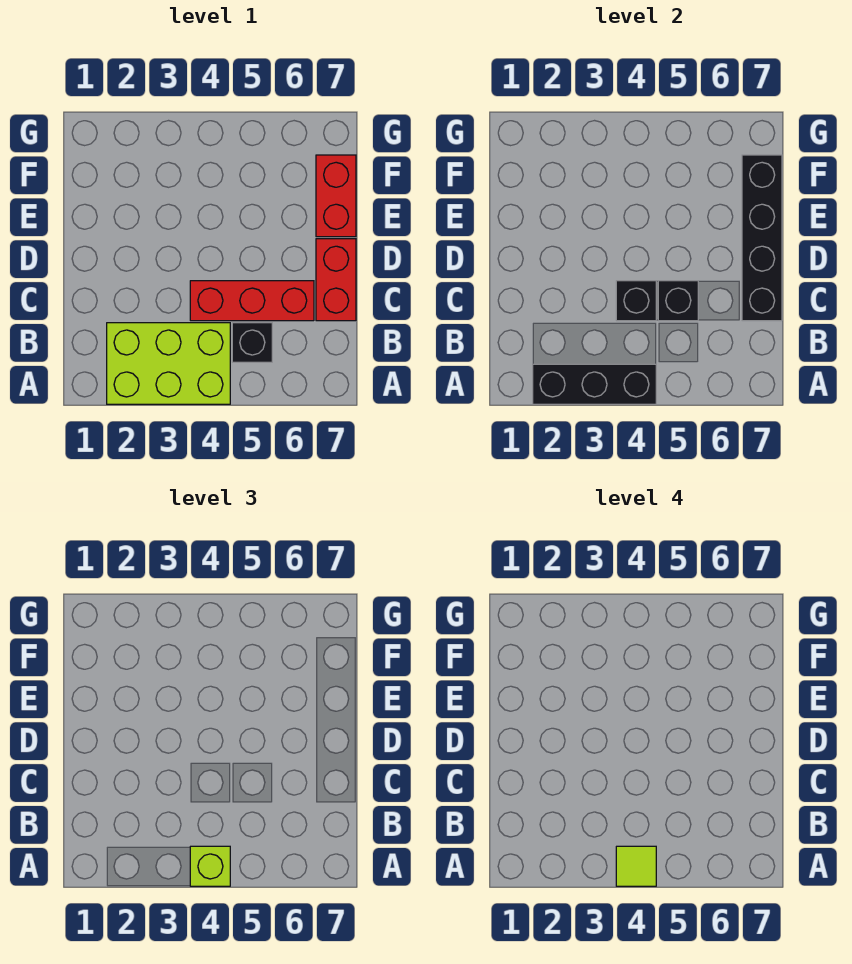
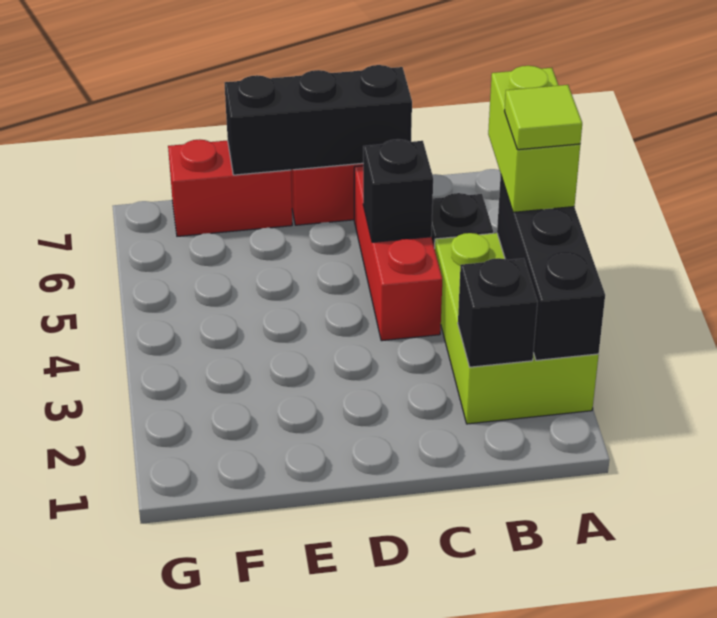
lime 1x1 brick [190,846,230,886] -> lime 1x2 brick [488,66,580,212]
black 1x1 brick [616,281,656,321] -> black 1x1 brick moved to [458,258,537,367]
black 1x4 brick [742,155,782,321] -> black 1x3 brick [225,65,412,175]

